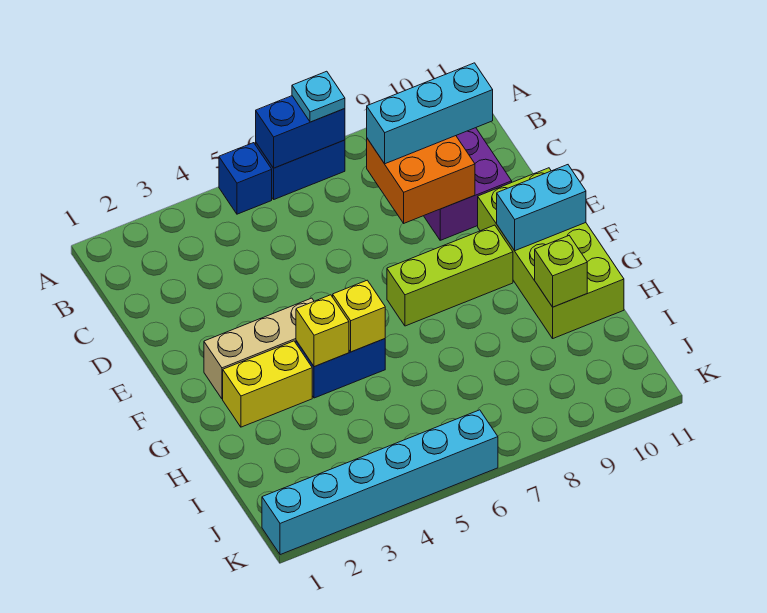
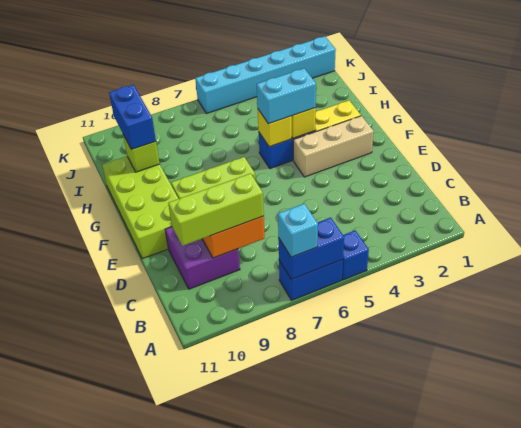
cyan 1x1 plate [292,71,345,122] -> cyan 1x1 brick [278,204,318,257]
cyan 1x3 brick [367,63,493,164] -> lime 1x3 brick [168,174,264,246]
cyan 1x2 brick [497,165,586,251] -> cyan 1x2 brick moved to [257,68,316,124]
none -> blue 1x2 brick [109,85,156,149]

